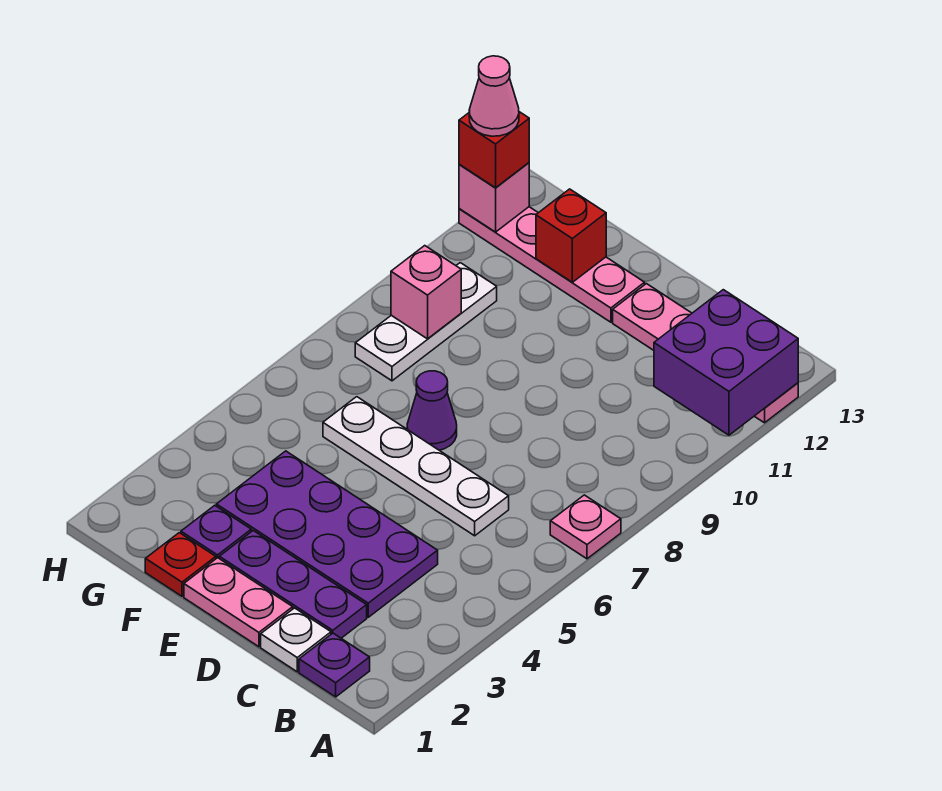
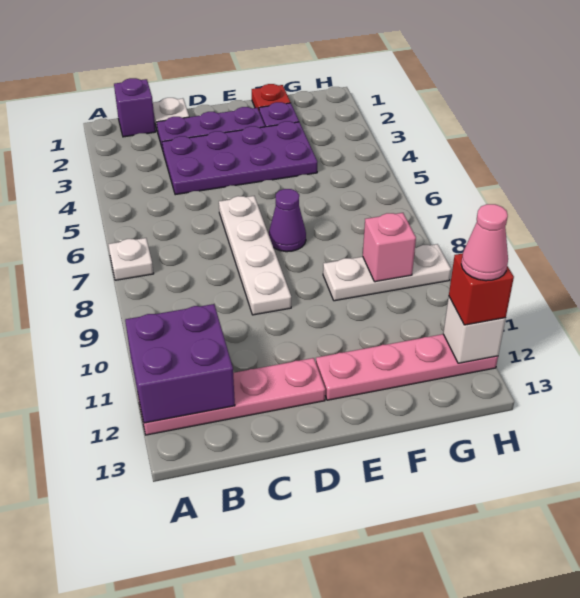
pink 1x1 plate [550,495,621,559] -> white 1x1 plate [108,238,154,280]
purple 1x1 plate [299,633,370,697] -> purple 1x1 brick [114,78,156,137]
white 1x4 plate [323,397,509,536] -> white 1x4 plate turned to [219,196,291,315]
pink 1x2 plate [184,558,293,647] -> none
red 1x1 brick [536,189,606,282] -> none
white 1x3 plate [355,263,497,381] -> white 1x3 plate turned to [323,244,451,301]
pink 1x1 brick [459,163,529,232] -> white 1x1 brick [443,297,506,363]

